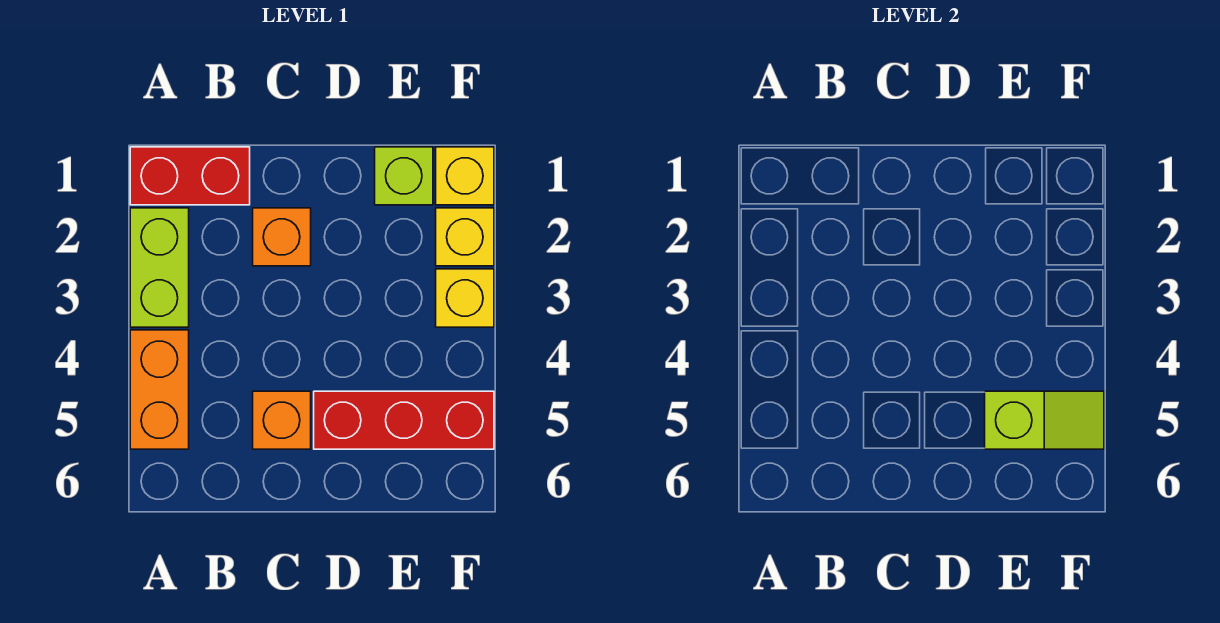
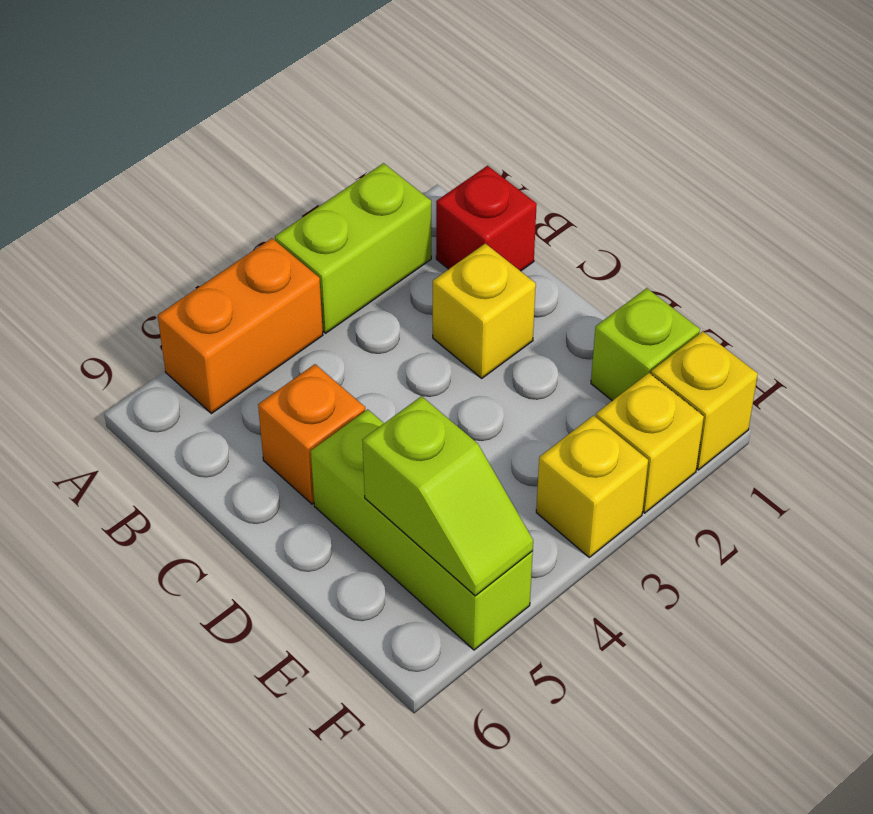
red 1x2 brick [130,147,250,205] -> red 1x1 brick [436,166,537,271]
orange 1x1 brick [253,208,311,266] -> yellow 1x1 brick [433,243,536,378]
red 1x3 brick [314,391,494,449] -> lime 1x3 brick [311,409,533,650]

